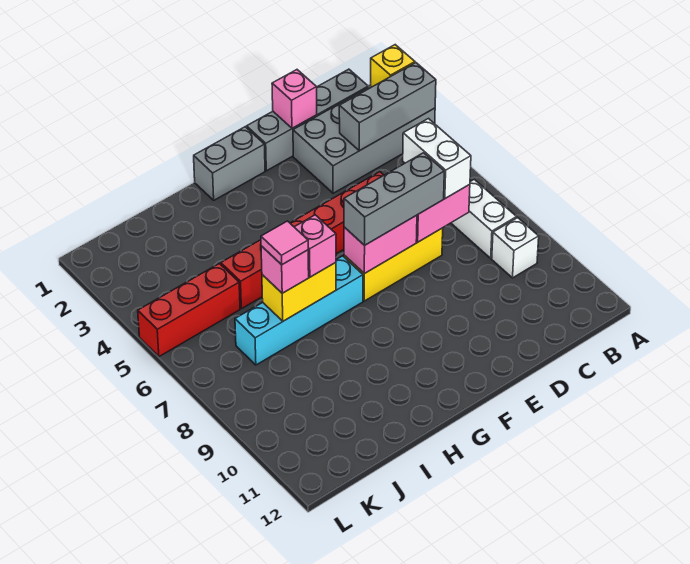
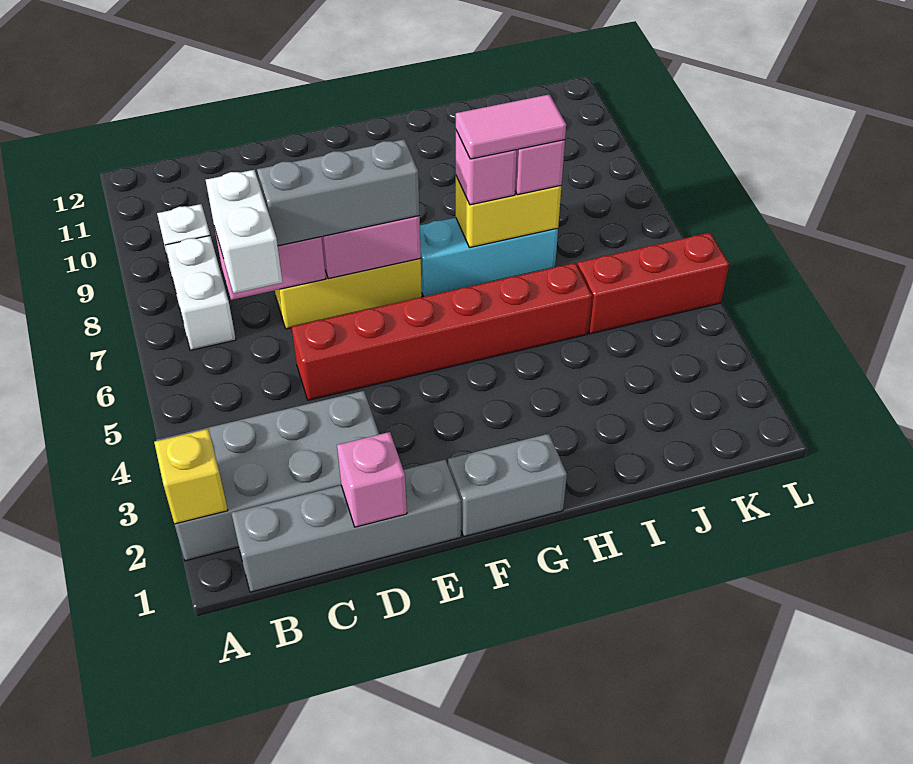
grey 1x3 brick [339,63,436,151] -> none
cyan 1x4 brick [235,256,363,365] -> cyan 1x3 brick [420,218,558,297]
pink 1x1 tile [261,221,308,265] -> pink 1x2 tile [456,94,566,159]

